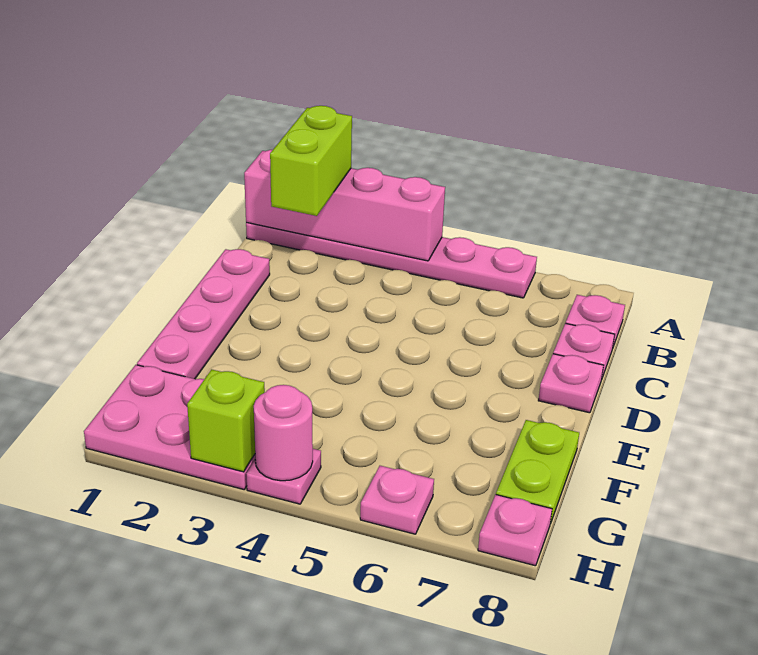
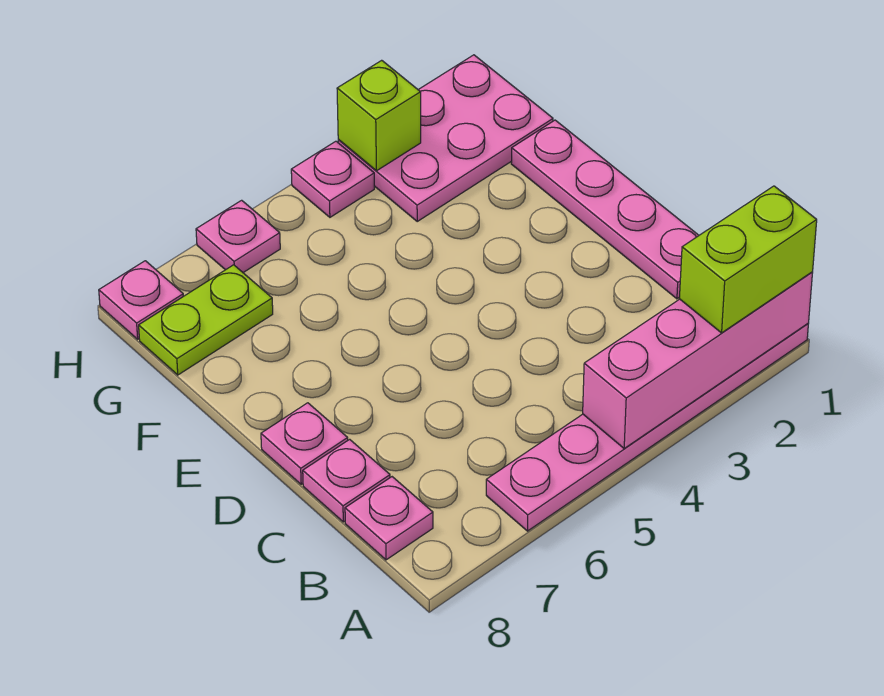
lime 1x2 brick [270,106,352,216] -> lime 1x2 brick turned to [679,186,817,333]
lime 1x2 plate [496,420,579,524] -> lime 1x2 plate turned to [139,265,273,375]
pink 1x1 round brick [254,385,313,481] -> none

